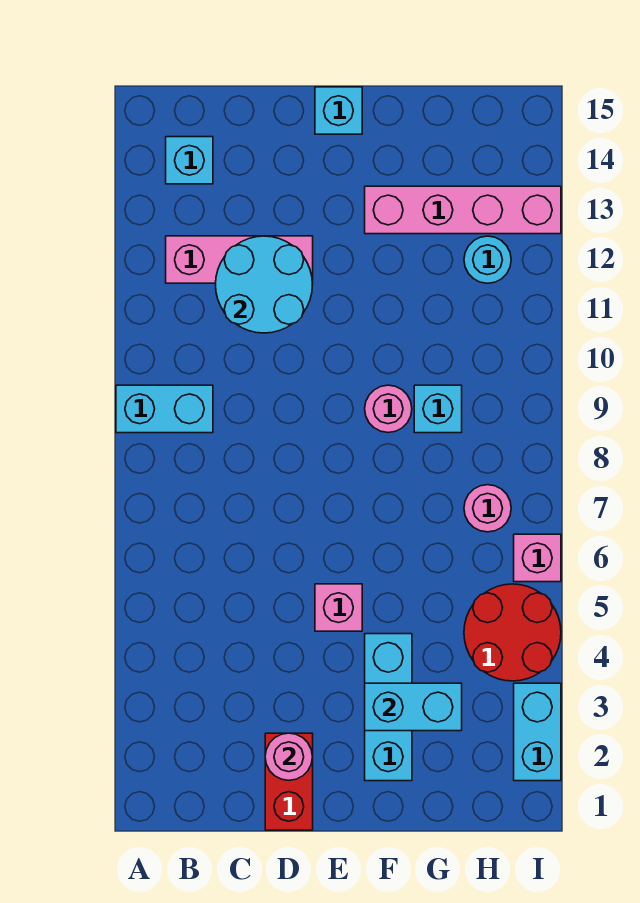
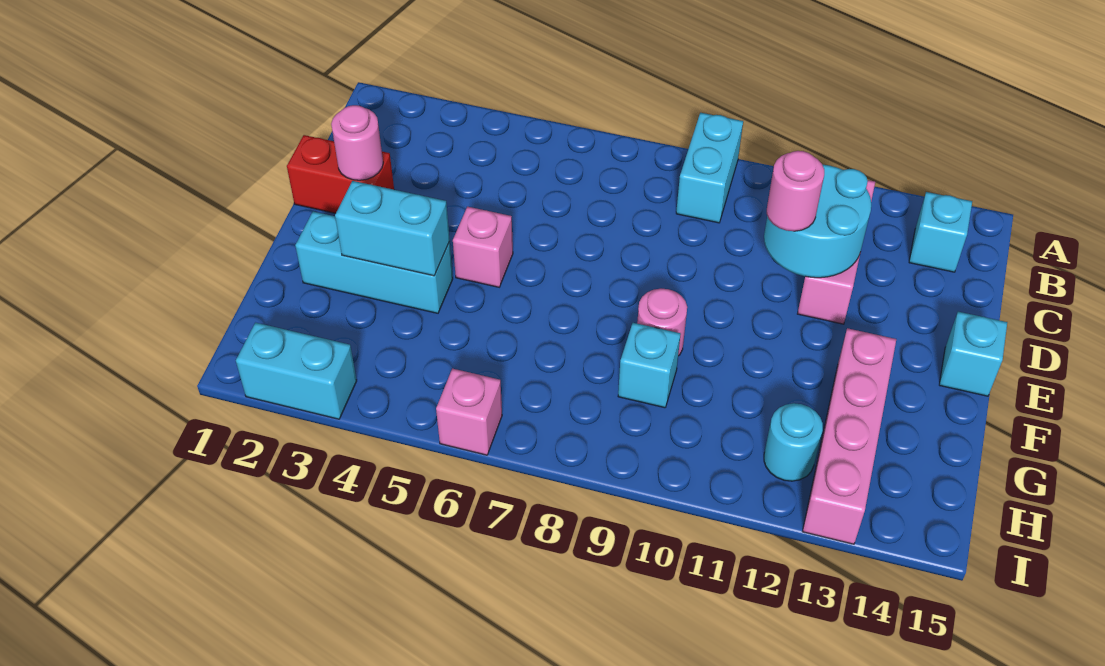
cyan 1x2 brick [365,683,462,731] -> cyan 1x2 brick turned to [335,181,450,276]
red 2x2 round brick [464,584,561,681] -> none
pink 1x1 round brick [464,485,511,532] -> pink 1x1 round brick moved to [767,151,824,231]

